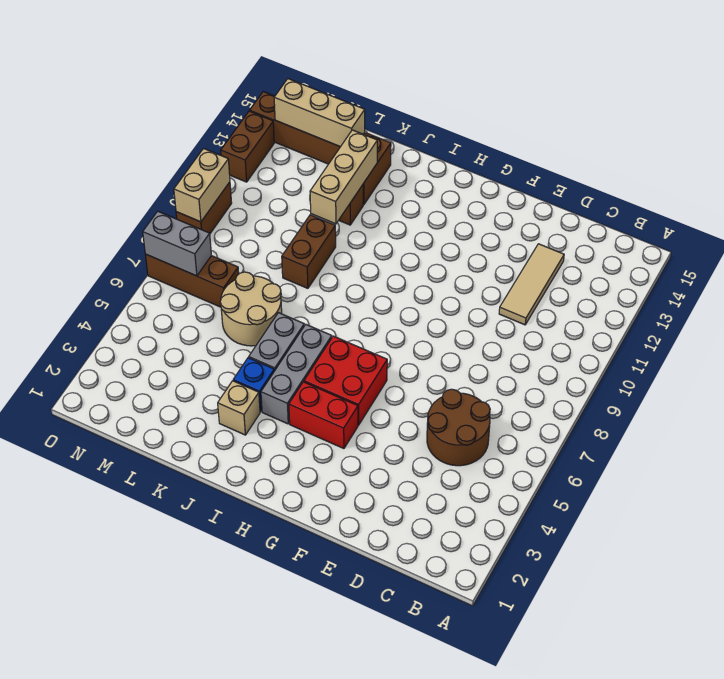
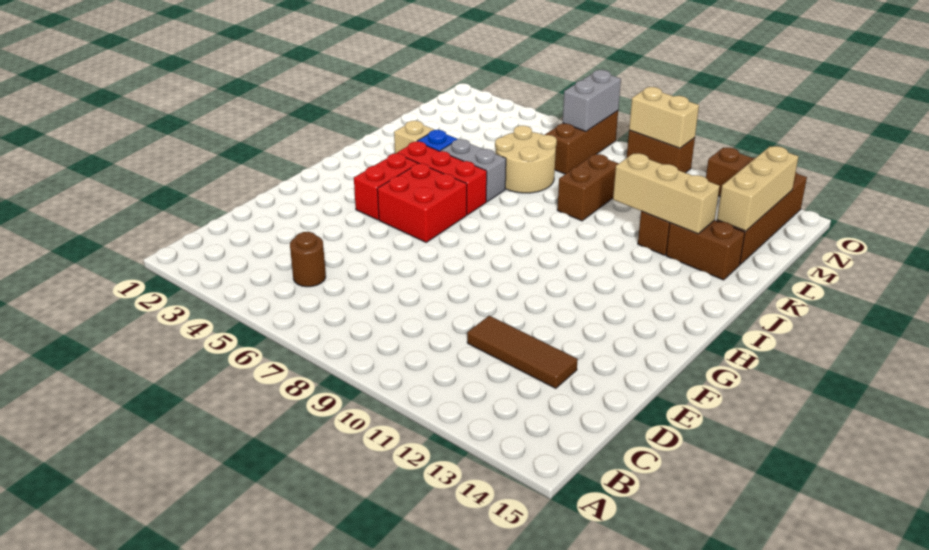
brown 2x2 round brick [427,389,490,466] -> brown 1x1 round brick [290,232,326,287]
tan 1x3 tile [499,244,564,325] -> brown 1x3 tile [467,316,578,388]
grey 1x3 brick [261,325,332,424] -> red 1x3 brick [397,141,487,215]
brown 1x2 brick [282,215,336,288] -> brown 1x2 brick turned to [557,154,619,221]

